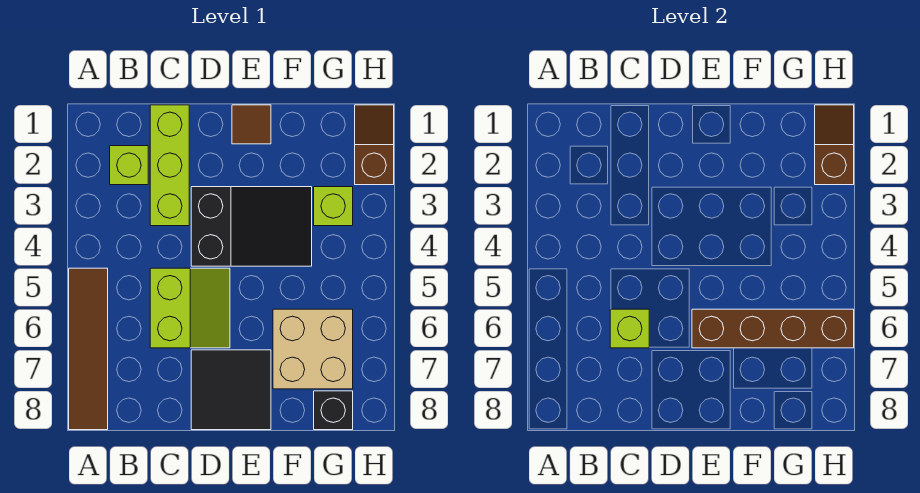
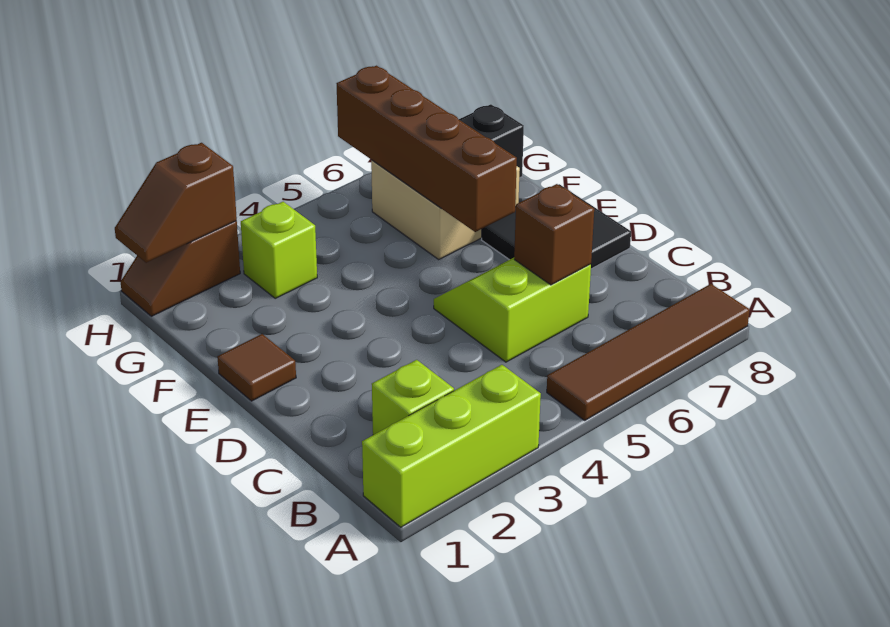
lime 1x3 brick [150,105,189,226] -> lime 1x3 brick moved to [362,365,541,527]
lime 1x1 brick [610,309,649,348] -> brown 1x1 brick [514,184,594,285]
black 2x3 slope [191,187,312,266] -> none

